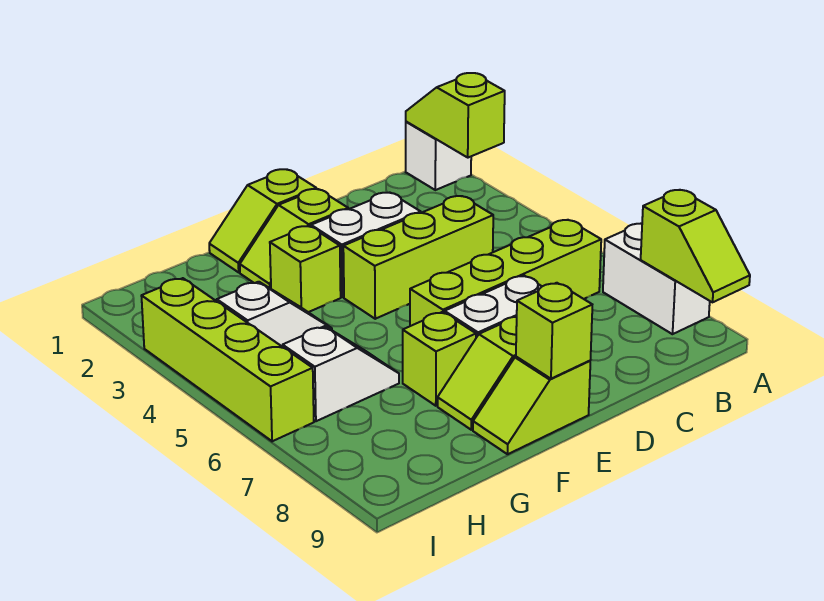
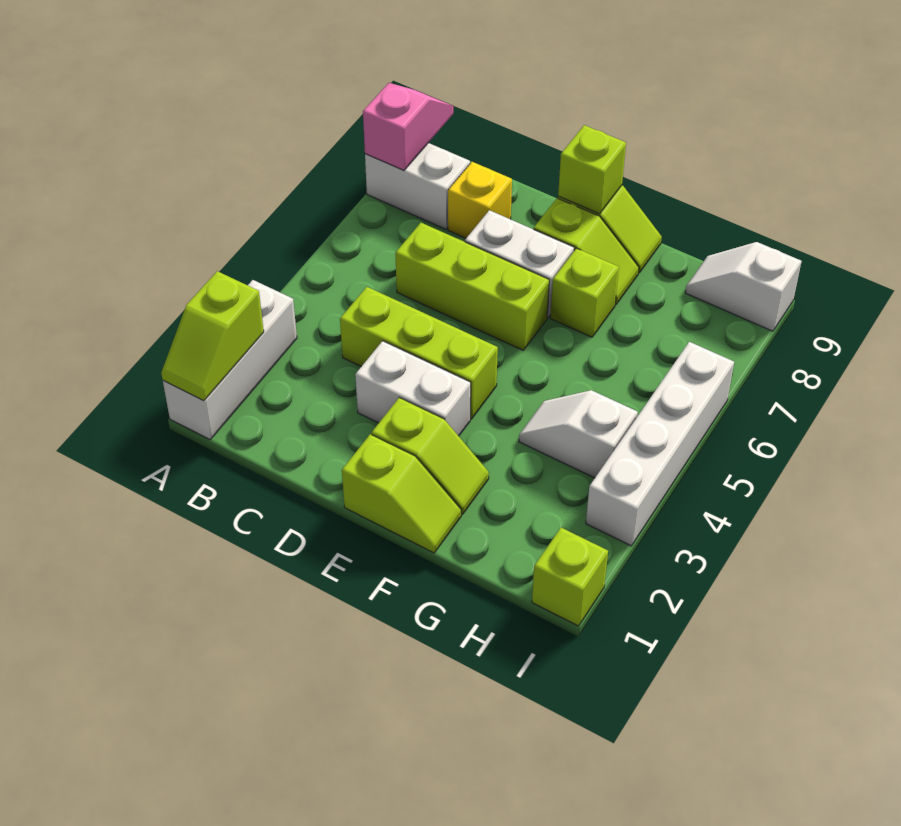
white 1x1 brick [406,122,471,190] -> white 1x3 brick [163,280,297,439]
white 1x2 brick [603,223,710,334] -> white 1x2 brick turned to [365,143,470,229]
lime 1x2 slope [641,190,750,302] -> pink 1x2 slope [363,83,453,171]
lime 1x4 brick [410,220,601,326] -> lime 1x3 brick [395,223,549,350]
none -> yellow 1x1 brick [448,162,512,238]
lime 1x1 brick [270,226,341,312] -> lime 1x1 brick moved to [532,528,608,626]
white 1x2 slope [283,326,399,421] -> white 1x2 slope moved to [685,242,801,331]
lime 1x4 brick [142,278,314,441] -> white 1x4 brick [586,342,734,546]

